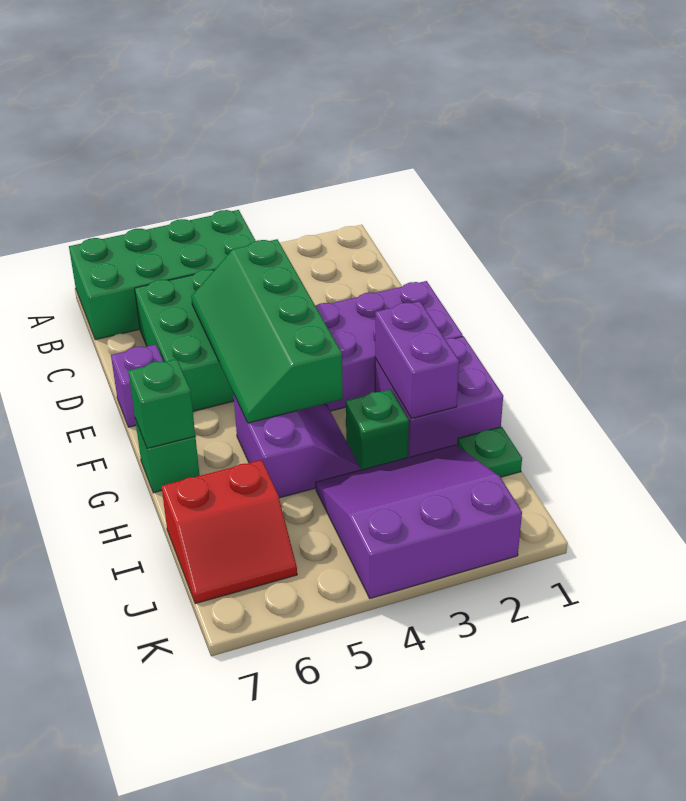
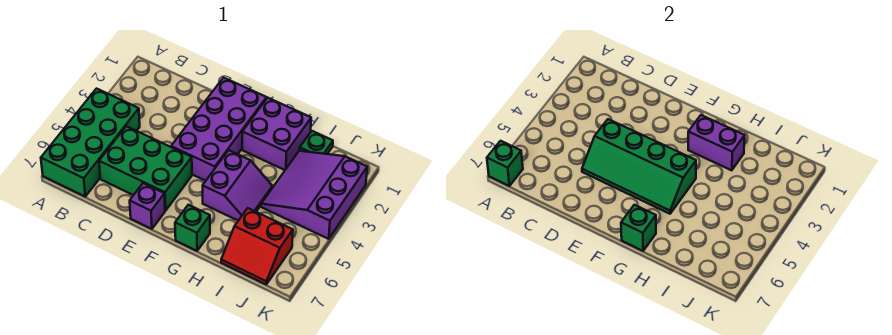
purple 2x2 slope [233,393,361,498] -> purple 2x2 slope turned to [203,150,272,221]
green 1x1 brick [346,389,409,470] -> green 1x1 brick moved to [487,141,523,186]
red 2x2 slope [162,460,297,604] -> red 2x2 slope turned to [221,208,293,284]

